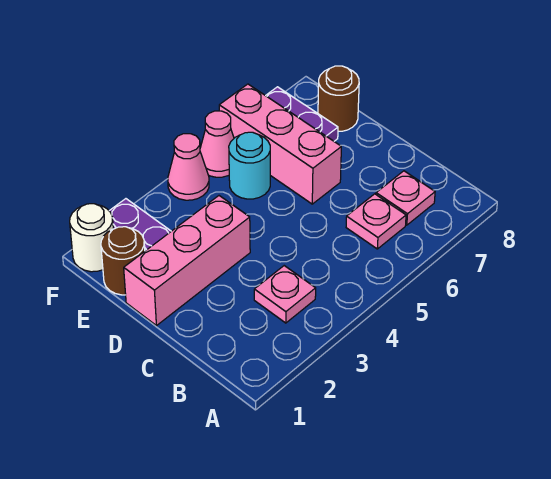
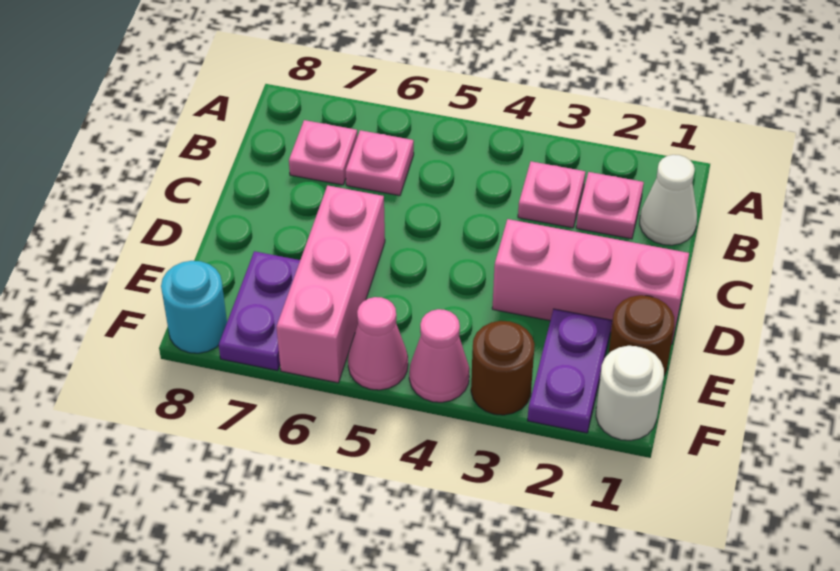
none -> white 1x1 cone [640,155,697,245]
none -> pink 1x1 plate [576,172,644,239]
cyan 1x1 round brick [229,132,270,199] -> cyan 1x1 round brick moved to [161,261,227,353]
brown 1x1 round brick [318,66,359,131] -> brown 1x1 round brick moved to [471,321,535,415]

